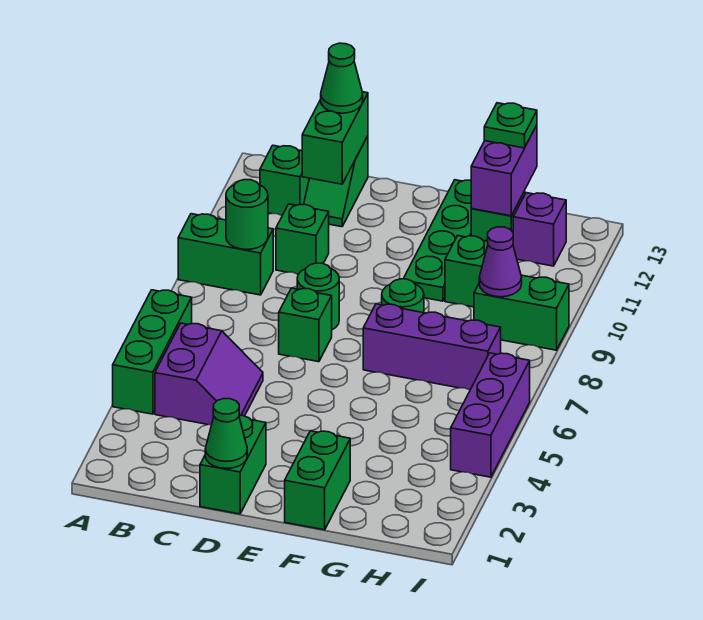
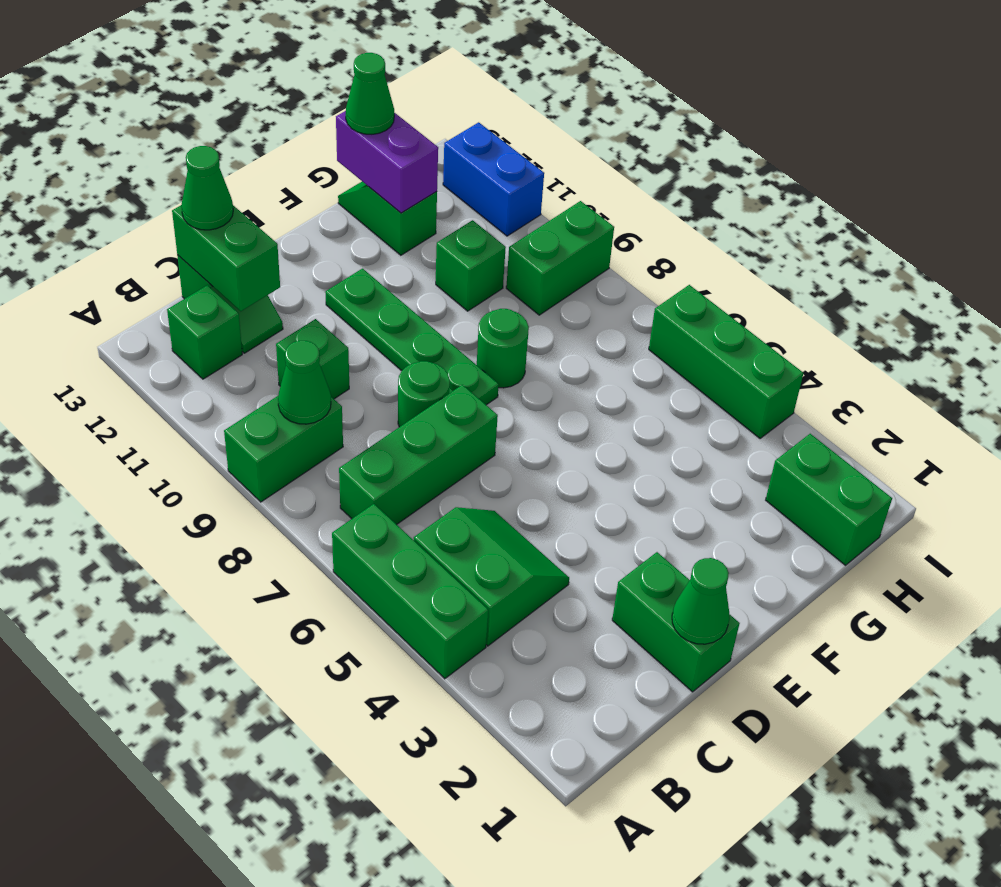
purple 2x2 slope [155,323,263,425] -> green 2x2 slope [414,507,569,646]
green 1x1 round brick [226,180,268,249] -> green 1x1 cone [278,341,331,424]
green 1x1 brick [279,288,332,362] -> green 1x3 brick [339,385,498,525]
green 1x2 brick [285,431,350,530] -> green 1x2 brick moved to [766,434,892,565]
purple 1x3 brick [363,304,501,390] -> none
green 1x4 plate [404,180,471,301] -> green 1x4 plate moved to [325,269,499,405]
green 1x1 plate [484,103,537,148] -> green 1x1 cone [346,53,394,134]
purple 1x1 cone [479,227,522,297] -> none
purple 1x1 brick [513,193,566,266] -> none
purple 1x3 brick [451,353,530,477] -> green 1x3 brick [649,285,803,439]
none -> blue 1x2 brick [443,122,544,236]

